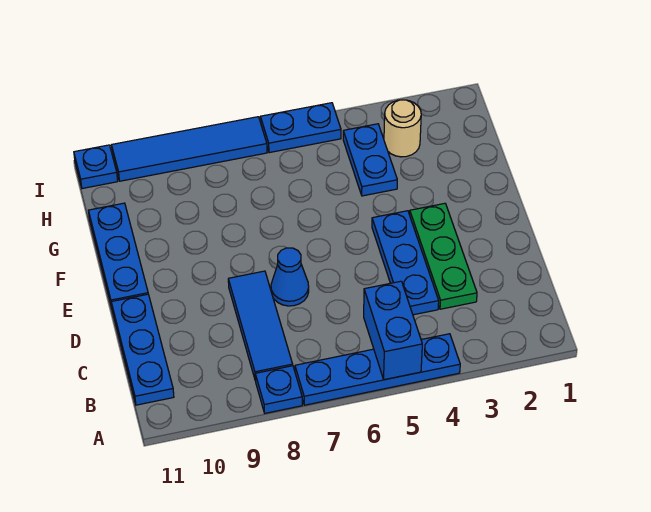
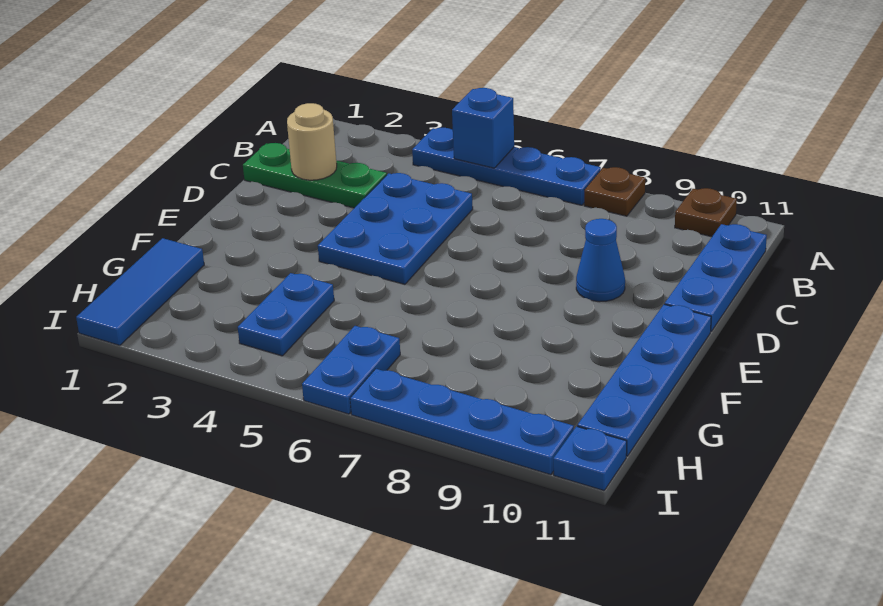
blue 1x2 brick [364,281,422,380] -> blue 1x1 brick [452,88,514,168]
blue 1x1 plate [255,366,302,413] -> brown 1x1 plate [584,167,645,216]
none -> brown 1x1 plate [675,188,737,237]
blue 1x3 tile [228,271,293,380] -> blue 1x3 tile moved to [76,238,204,345]
green 1x3 plate [410,203,477,309] -> green 1x3 plate turned to [243,143,387,208]
blue 1x3 plate [372,211,439,315] -> blue 2x3 plate [318,173,473,284]
blue 1x1 cone [271,248,309,306] -> blue 1x1 cone moved to [576,219,625,302]
blue 1x3 plate [88,203,148,307] -> blue 1x4 plate [577,304,711,456]
tan 1x1 round brick [384,100,421,157] -> tan 1x1 round brick moved to [287,103,337,180]
blue 1x2 plate [260,103,341,153] -> blue 1x2 plate turned to [302,326,400,414]
blue 1x4 tile [112,117,267,181] -> blue 1x4 plate [350,369,574,475]

